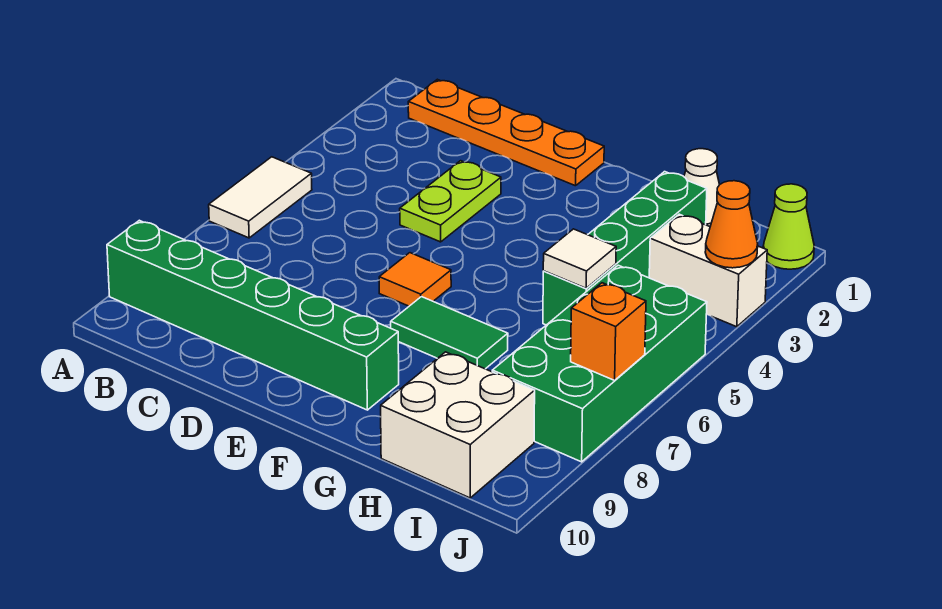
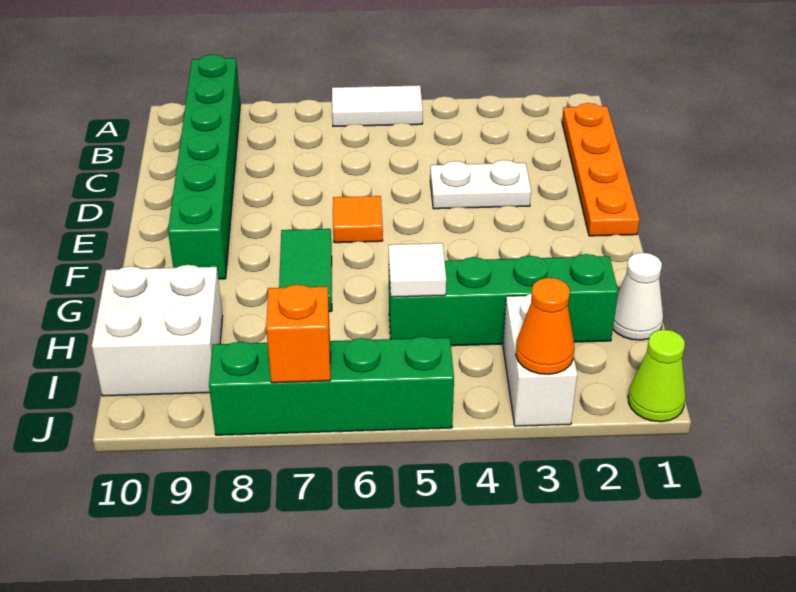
lime 1x2 plate [400,161,501,242] -> white 1x2 plate [430,160,531,209]
green 2x4 brick [492,265,707,462] -> green 1x4 brick [209,336,454,435]

